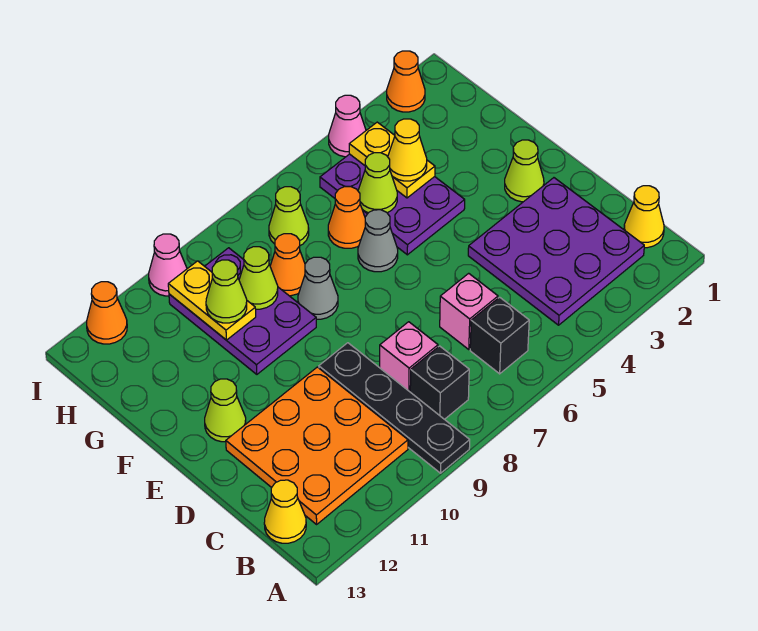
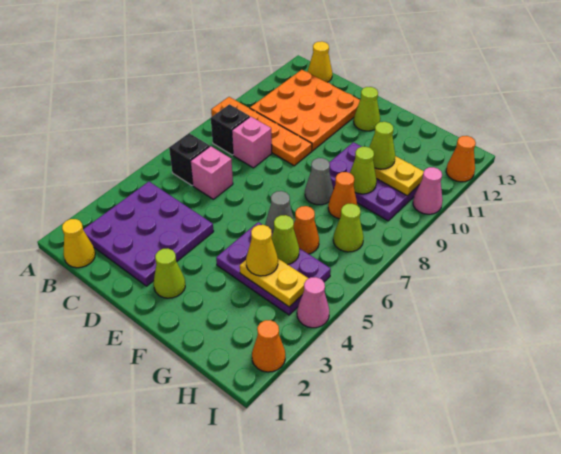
black 1x4 plate [319,343,470,473] -> orange 1x4 plate [211,97,312,166]

